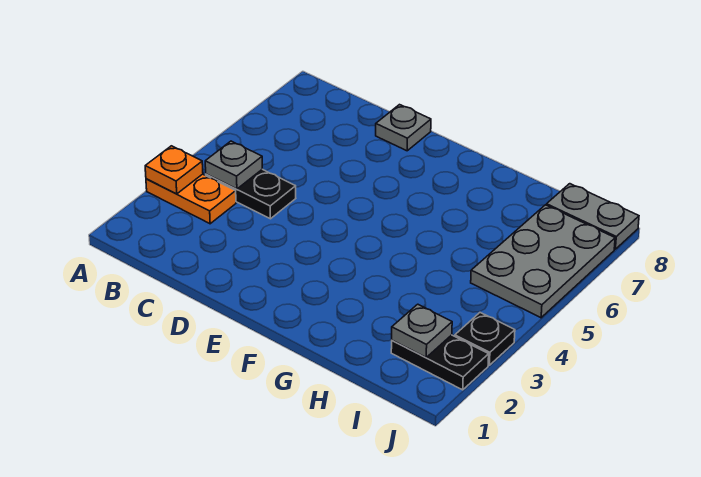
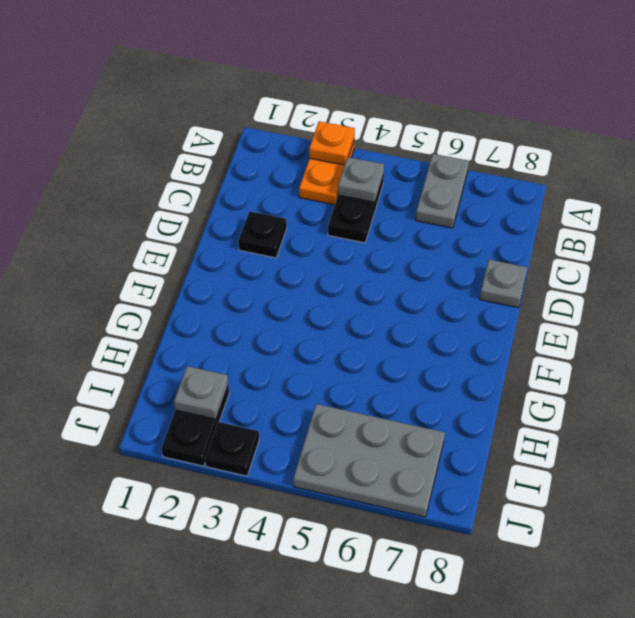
none -> black 1x1 plate [238,211,287,258]
grey 1x2 plate [546,184,639,249] -> grey 1x2 plate moved to [416,154,469,228]

